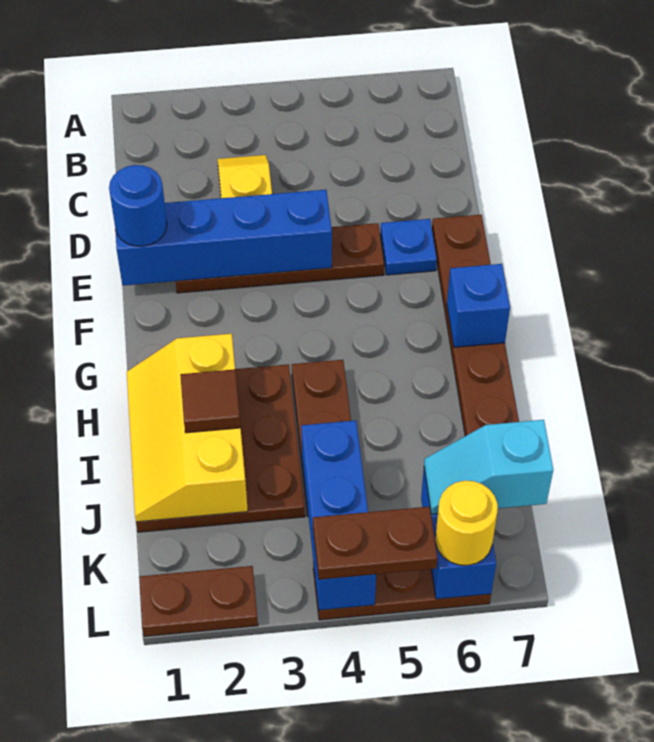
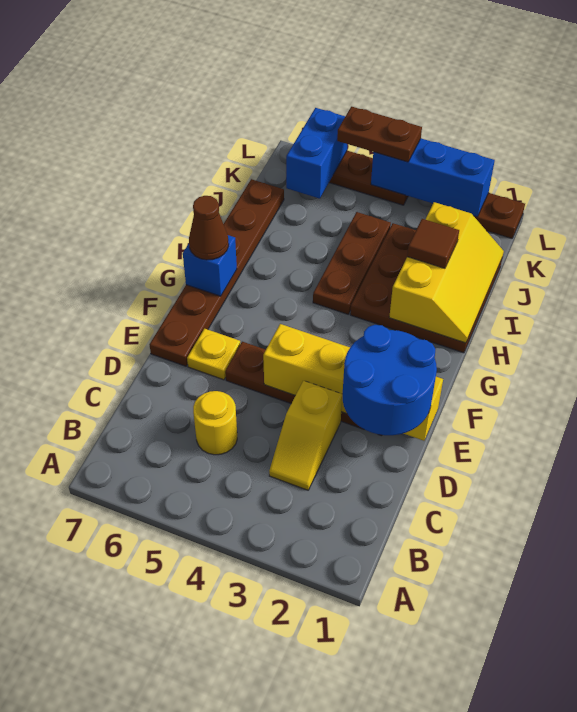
blue 1x4 brick [115,190,332,286] -> yellow 1x4 brick [263,324,443,441]
blue 1x1 round brick [109,165,167,246] -> blue 2x2 round brick [343,325,437,435]
blue 1x1 plate [380,219,437,275] -> yellow 1x1 plate [187,329,240,380]
none -> brown 1x1 cone [189,196,229,260]
blue 1x3 brick [301,420,376,610] -> blue 1x3 brick turned to [371,139,495,217]
cyan 1x2 slope [424,420,553,515] -> none
yellow 1x1 round brick [436,481,498,565] -> yellow 1x1 round brick moved to [193,391,237,455]

